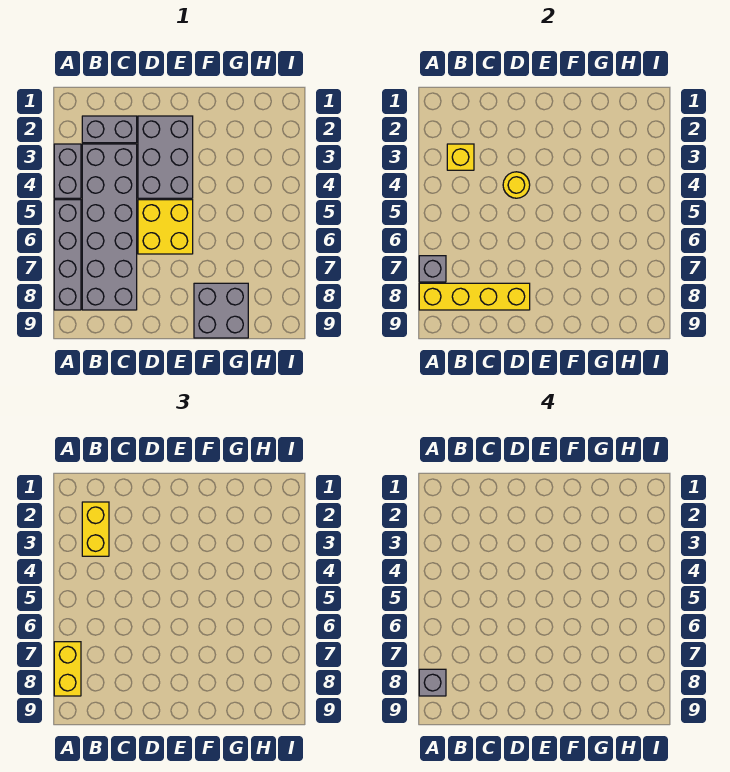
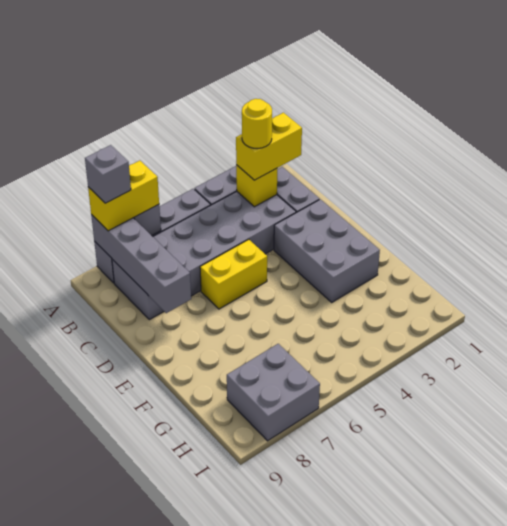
yellow 1x4 brick [419,283,530,310] -> grey 1x4 brick [91,215,191,313]
grey 2x3 brick [138,116,193,198] -> grey 2x3 brick turned to [274,199,380,302]
yellow 1x1 round brick [503,172,530,198] -> yellow 1x1 round brick moved to [242,99,272,149]
yellow 2x2 brick [138,200,193,254] -> yellow 1x2 brick [200,239,267,309]
grey 2x2 brick [194,283,248,338] -> grey 2x2 brick moved to [227,344,320,441]

